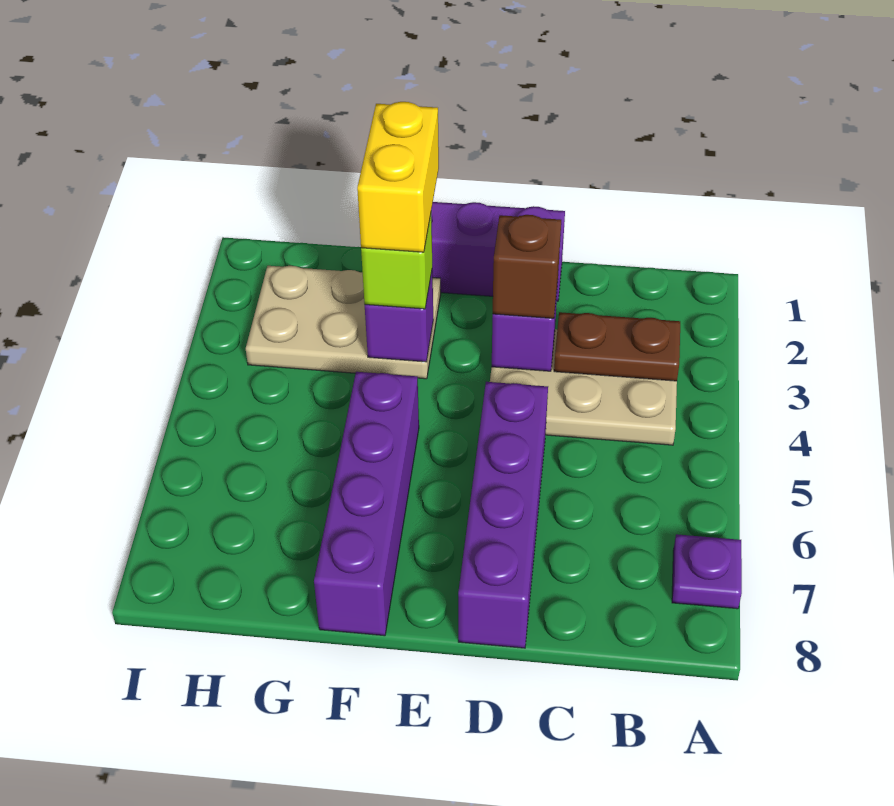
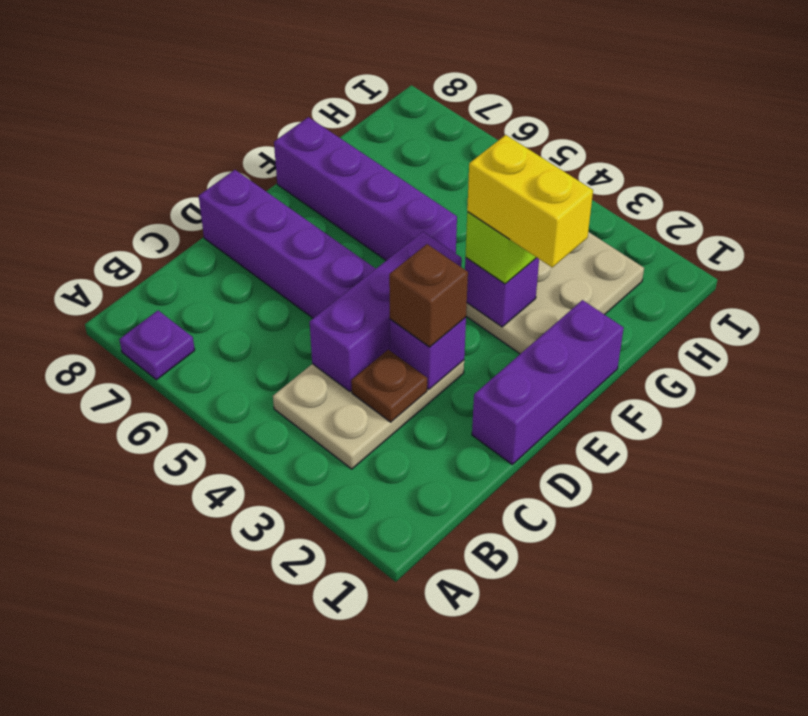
brown 1x2 plate [554,312,680,381] -> brown 1x1 plate [351,350,427,422]
none -> purple 1x3 brick [310,232,462,392]

